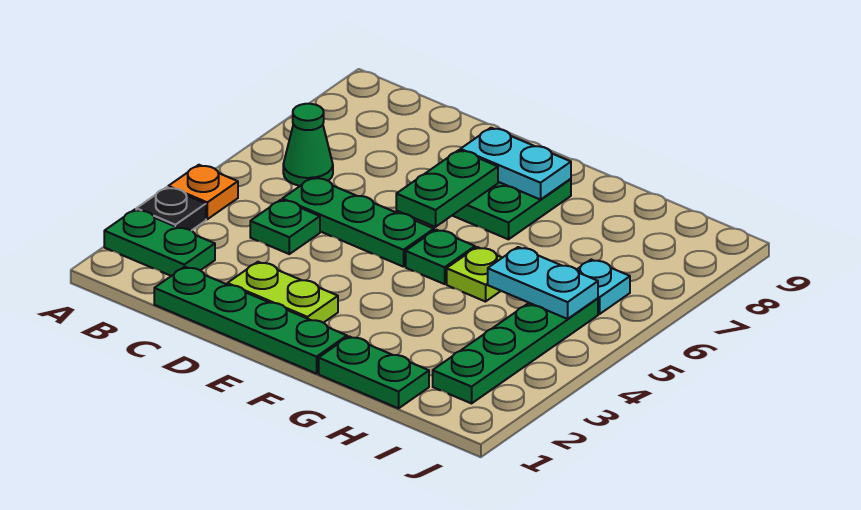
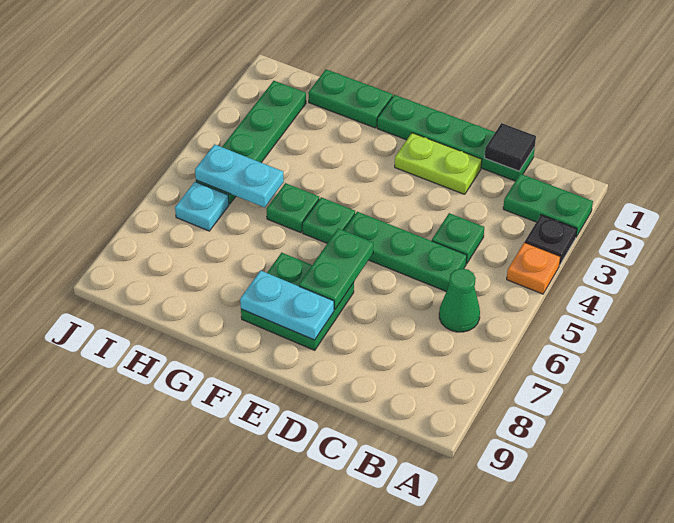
none -> black 1x1 tile [485,123,536,171]
lime 1x1 plate [447,247,502,302] -> green 1x1 plate [267,183,319,233]

